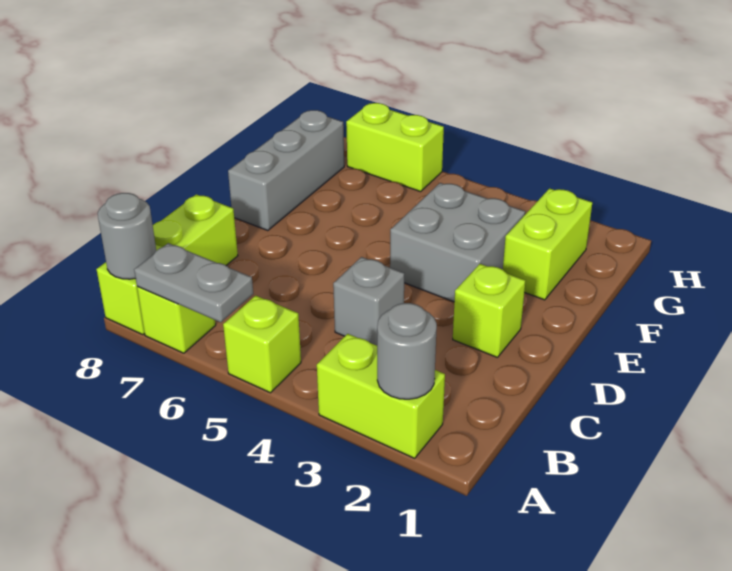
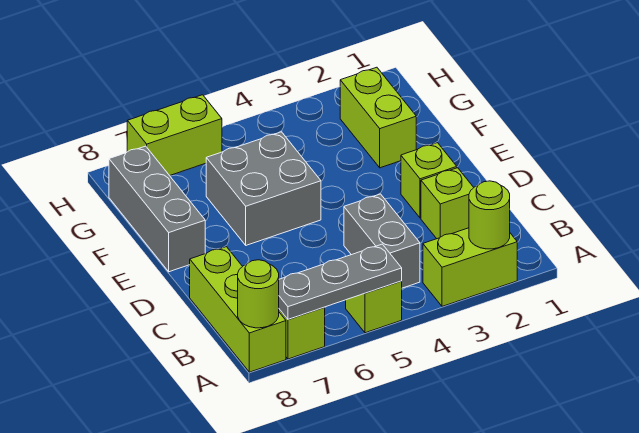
grey 1x1 round brick [377,303,437,399] -> lime 1x1 round brick [469,181,510,249]
grey 1x2 plate [134,243,253,322] -> grey 1x3 plate [279,244,402,319]
grey 1x1 round brick [98,193,156,279] -> lime 1x1 round brick [238,260,279,328]
none -> lime 1x1 brick [421,168,474,239]
grey 1x1 brick [333,257,404,346] -> grey 1x2 brick [344,194,420,288]
grey 2x2 brick [390,183,525,302] -> grey 2x2 brick moved to [206,132,321,245]

